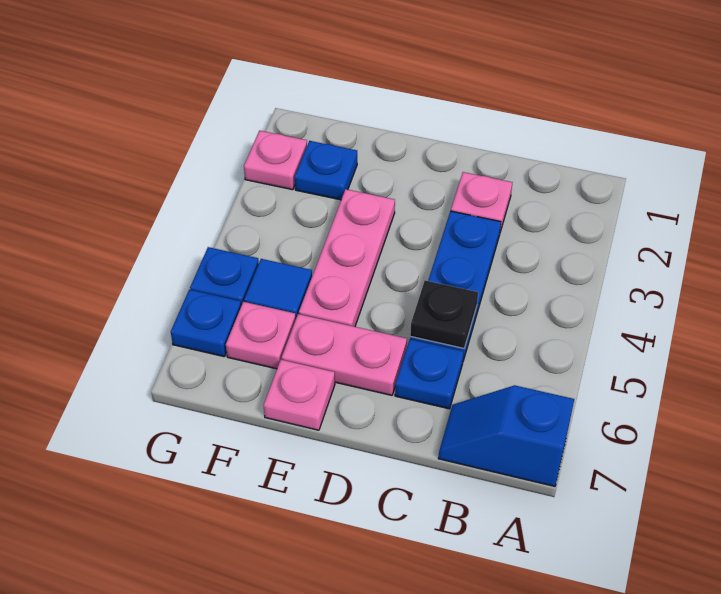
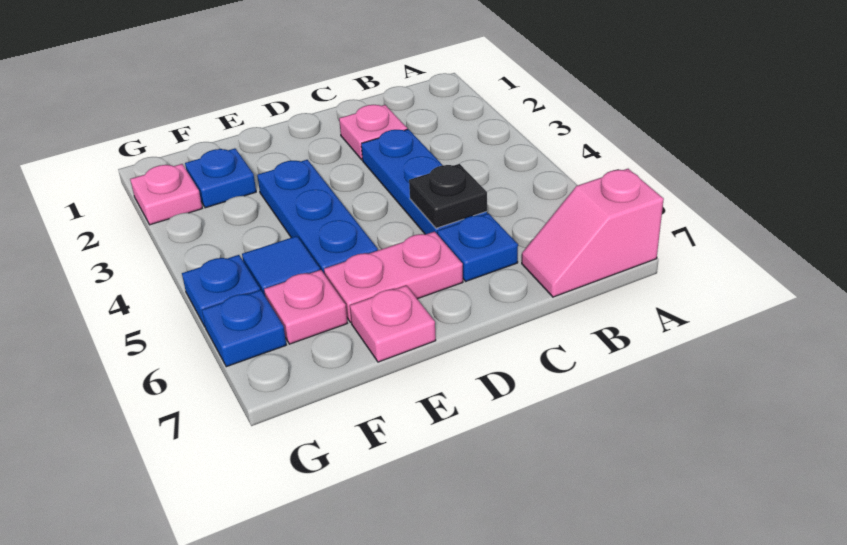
blue 1x2 slope [438,385,574,486] -> pink 1x2 slope [522,169,664,297]
pink 1x3 plate [299,189,395,327] -> blue 1x3 plate [257,160,378,273]

